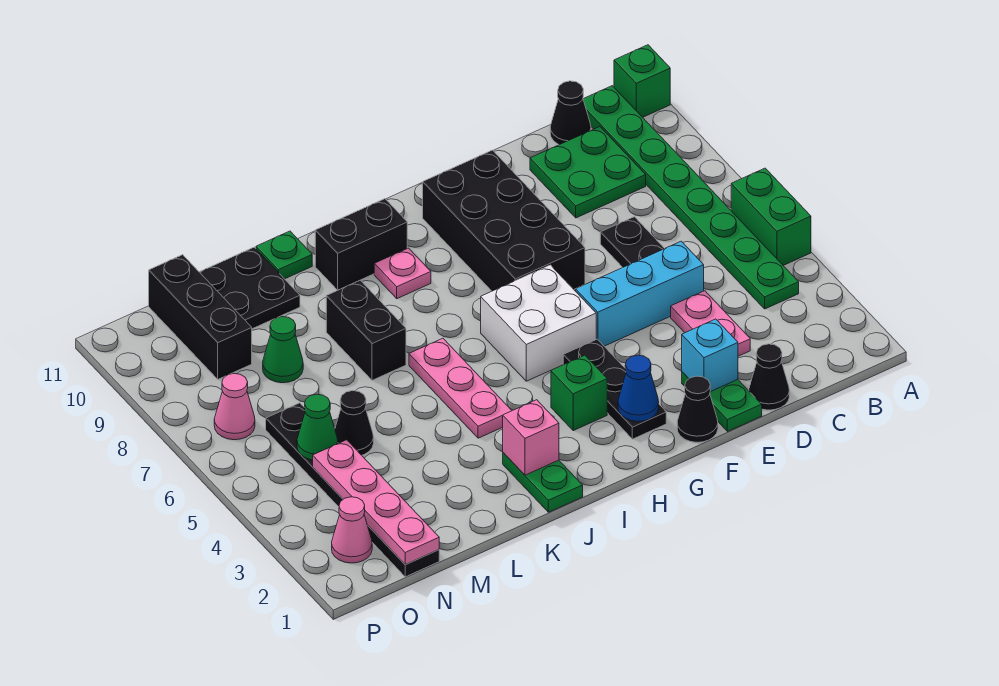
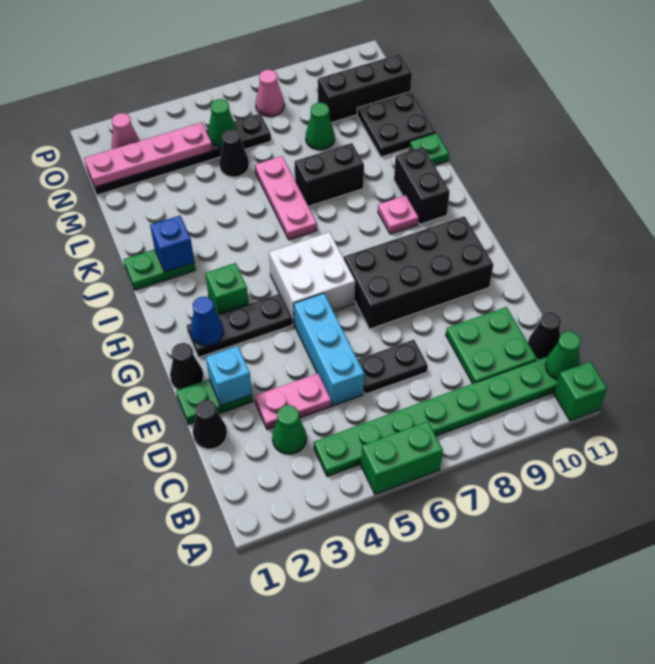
none -> green 1x1 cone [546,331,581,380]
none -> green 1x1 cone [272,405,307,454]
pink 1x1 brick [503,400,559,475] -> blue 1x1 brick [150,216,194,272]
pink 1x3 plate [409,338,512,438] -> pink 1x3 plate turned to [255,156,317,240]

